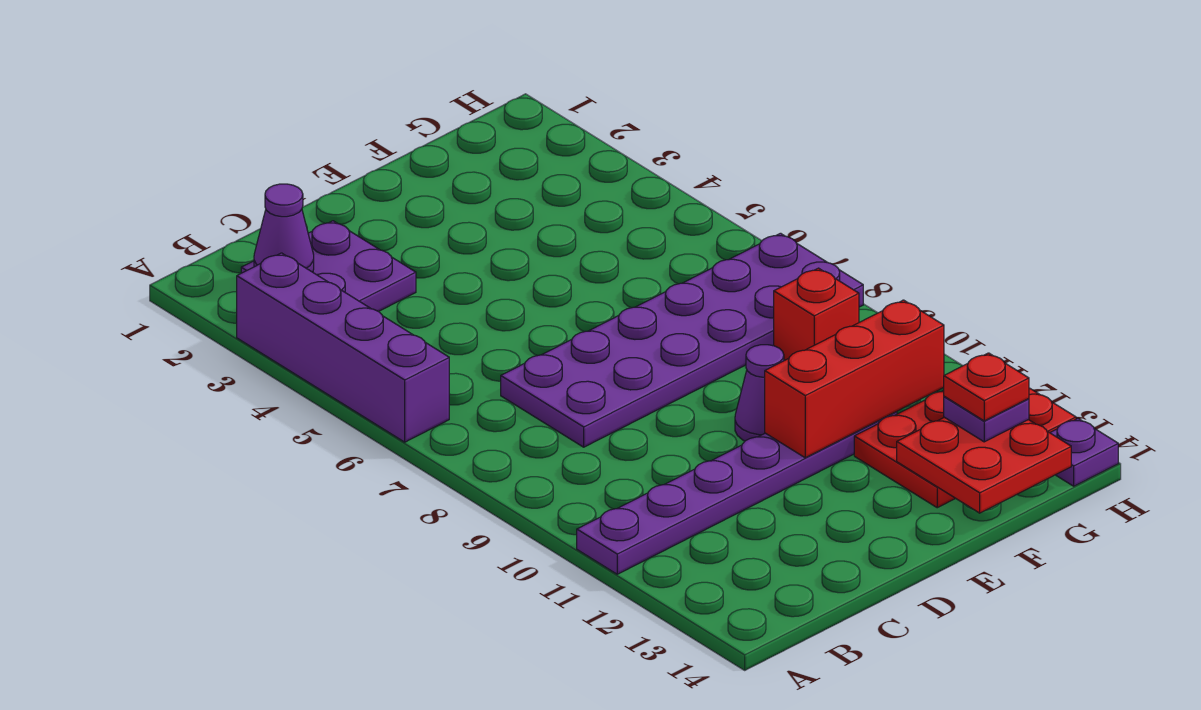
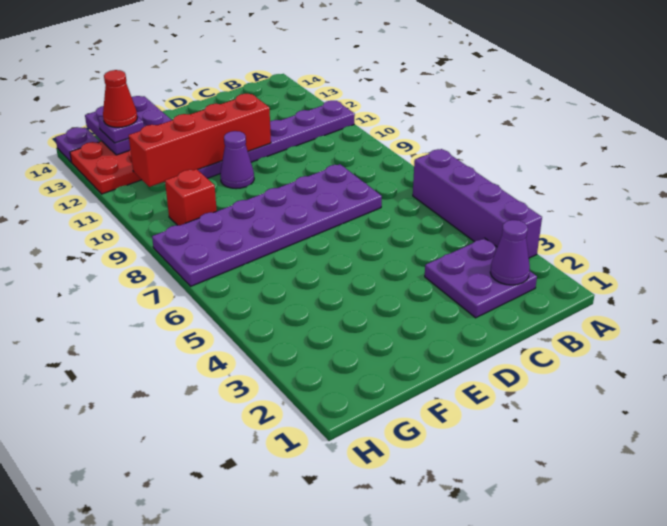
red 1x3 brick [765,300,944,458] -> red 1x4 brick [129,94,271,187]
red 2x2 plate [897,417,1071,513] -> purple 2x2 plate [85,96,172,155]
red 1x1 plate [944,353,1029,421] -> red 1x1 cone [103,70,137,127]

